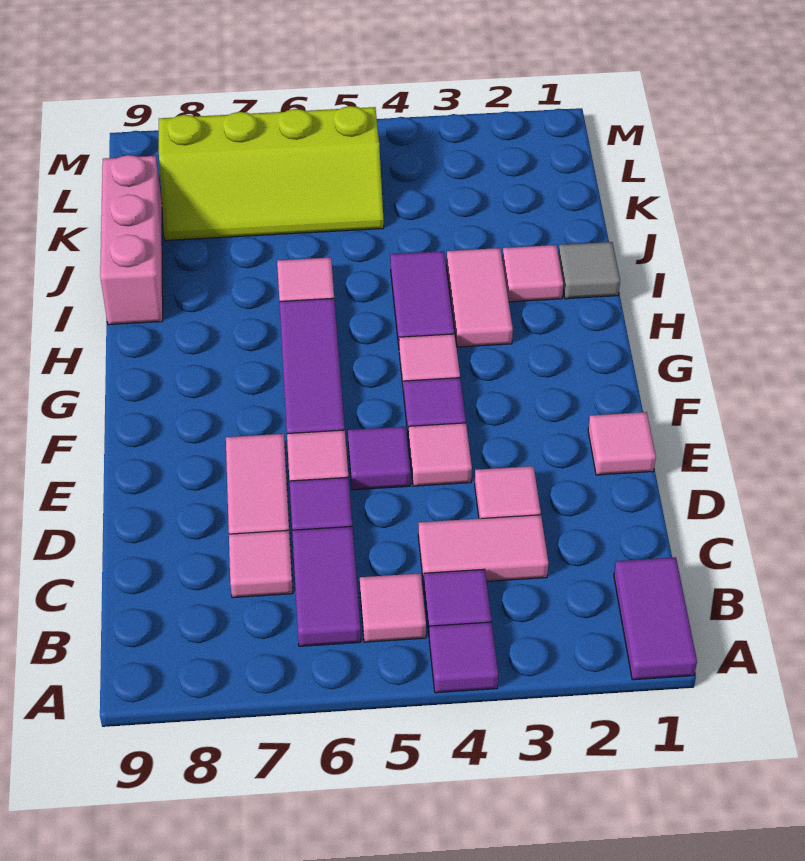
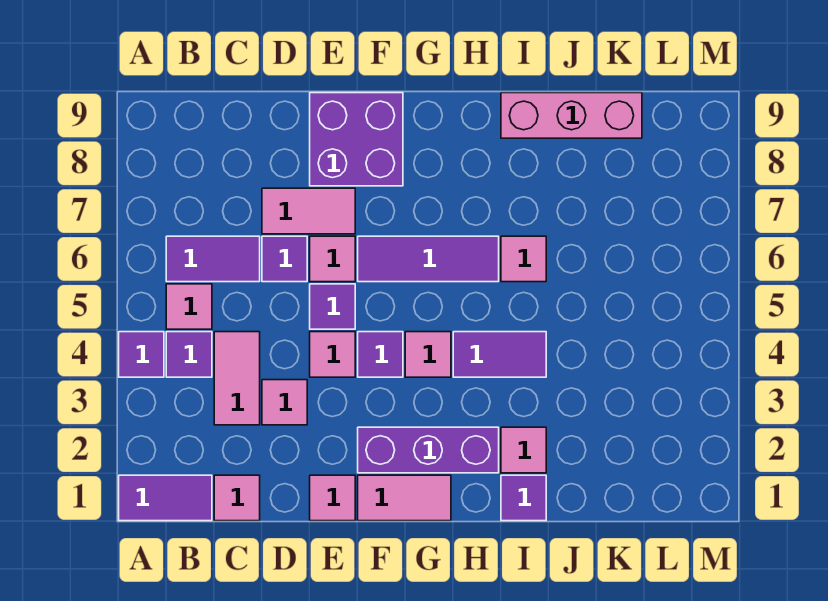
pink 1x1 tile [229,530,293,598] -> pink 1x1 tile moved to [214,475,260,521]
none -> purple 2x2 brick [310,93,403,186]
none -> purple 1x3 brick [358,427,499,473]
pink 1x2 tile [447,248,513,347] -> pink 1x2 tile moved to [358,475,451,521]
grey 1x1 tile [558,242,620,299] -> purple 1x1 tile [501,475,546,521]
lime 2x4 slope [159,106,384,241] -> none

